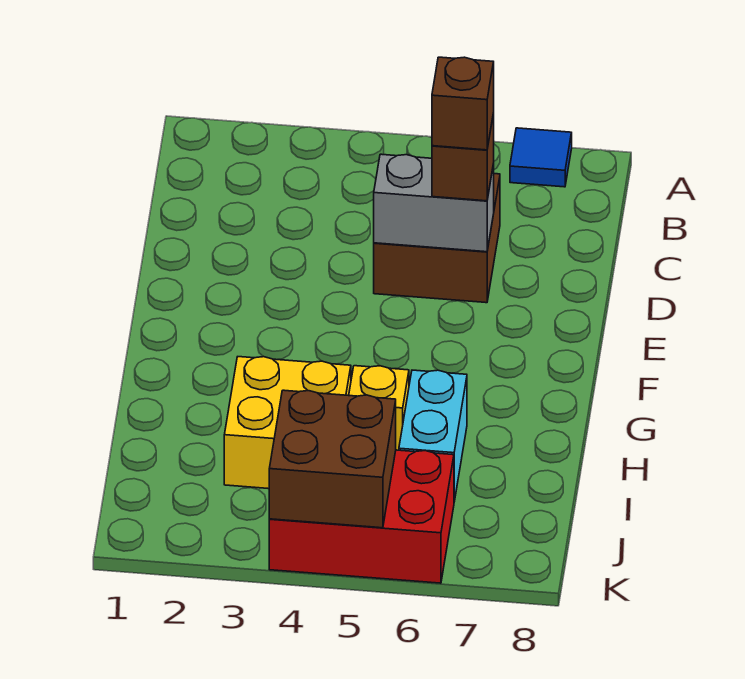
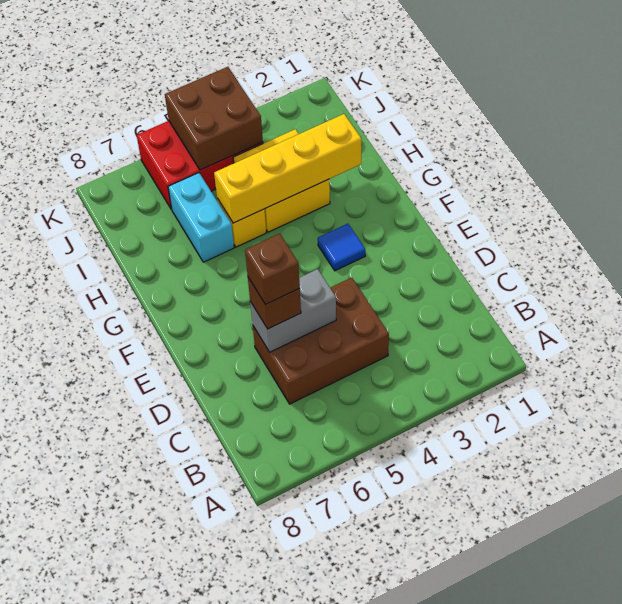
blue 1x1 tile [510,128,572,187] -> blue 1x1 tile moved to [318,224,365,271]
brown 2x2 brick [374,174,500,303] -> brown 2x3 brick [253,278,389,404]
none -> yellow 1x4 brick [214,114,361,223]

